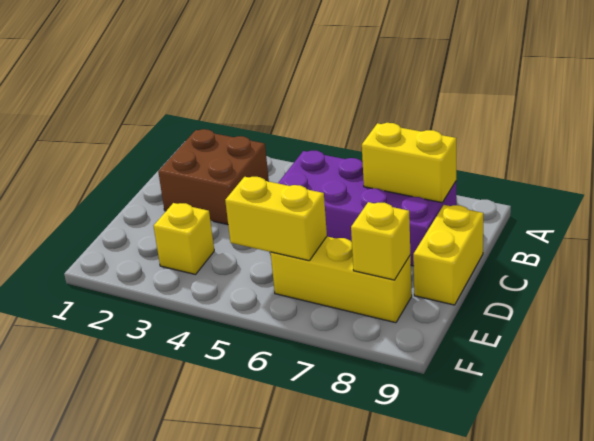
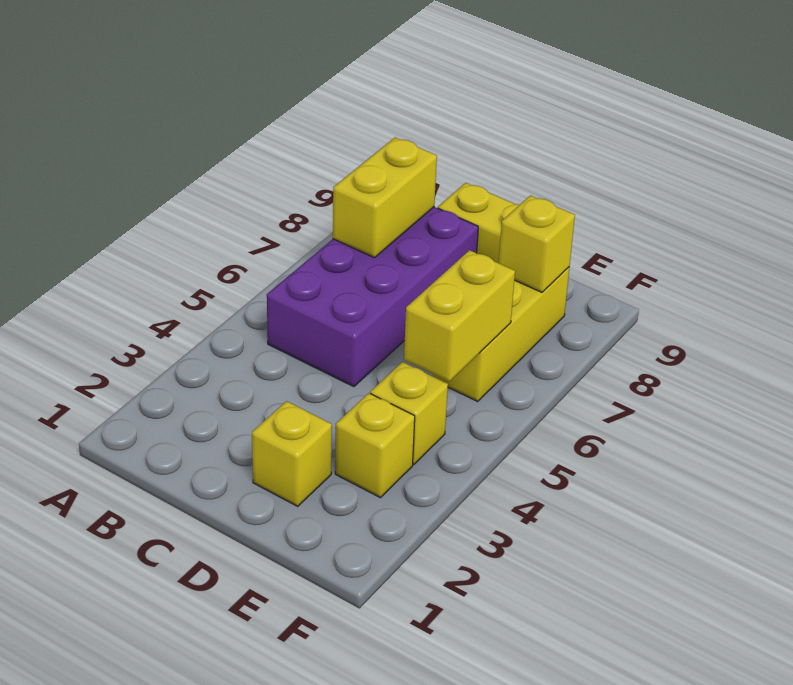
brown 2x2 brick [158,129,269,225] -> none
none -> yellow 1x1 brick [252,401,332,506]
none -> yellow 1x1 brick [370,362,448,464]

